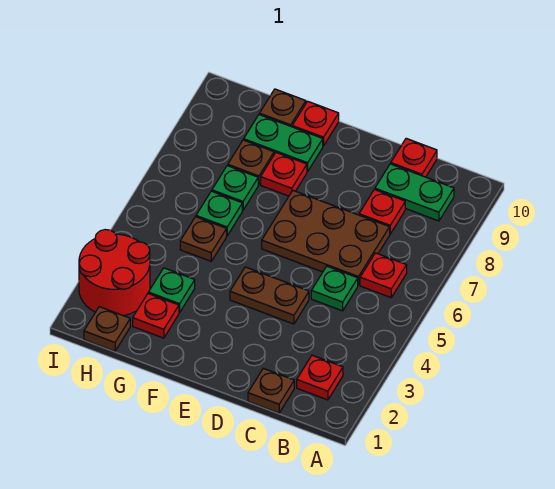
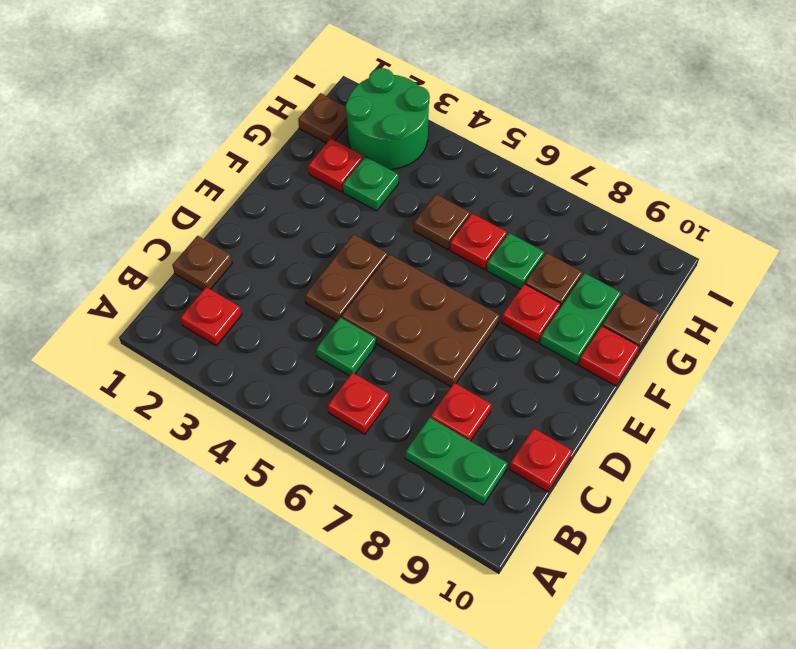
green 1x2 plate [375,164,454,221] -> green 1x2 plate turned to [405,418,508,505]
brown 2x3 plate [262,191,390,285] -> brown 2x3 plate turned to [342,254,500,386]
green 1x1 plate [196,191,242,236] -> red 1x1 plate [450,213,507,270]
red 2x2 round brick [79,230,150,316] -> green 2x2 round brick [346,68,430,169]

